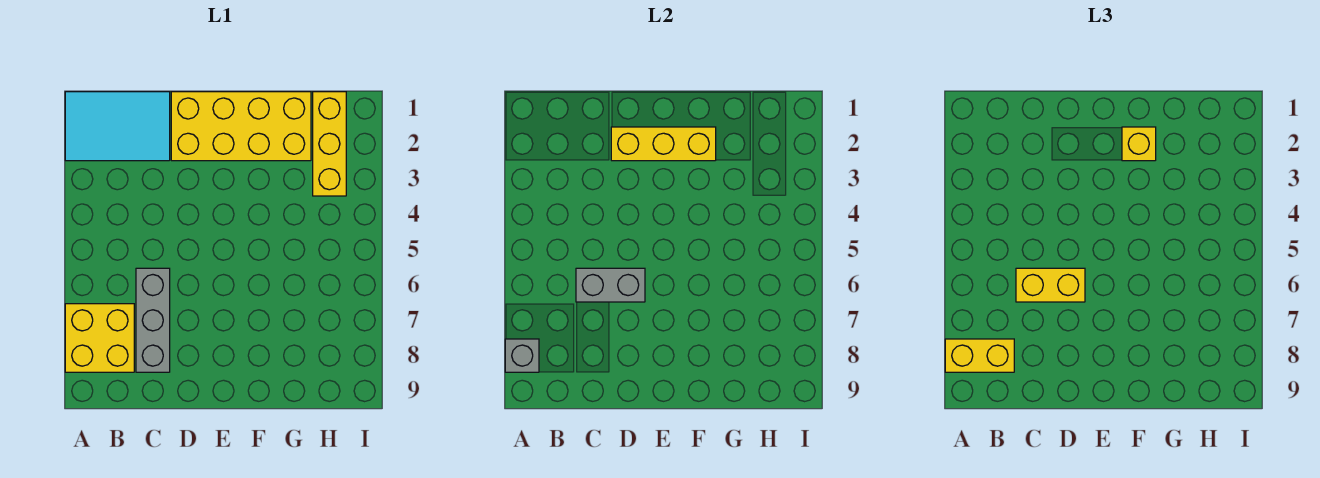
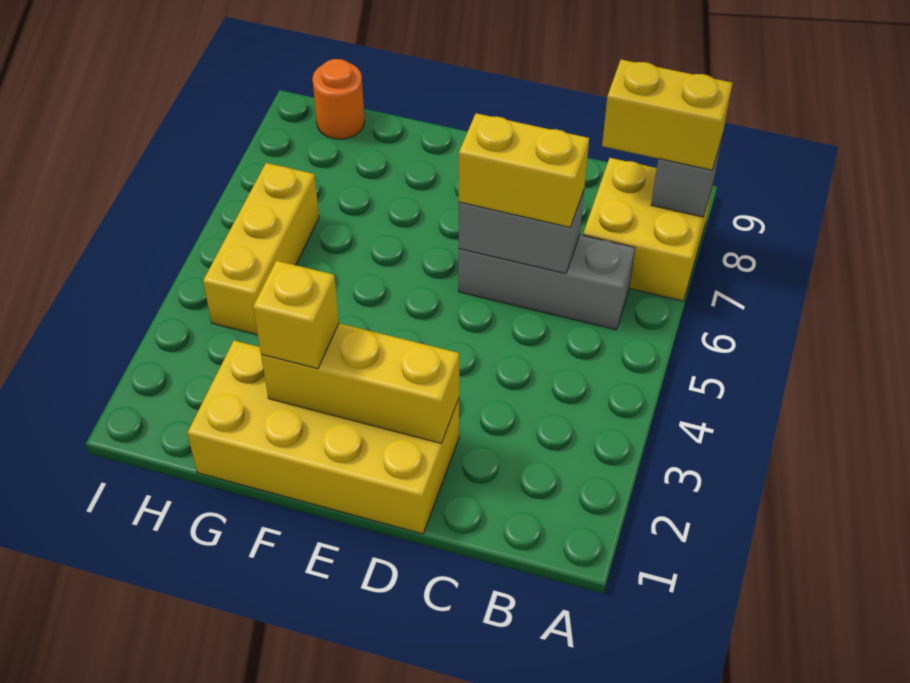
cyan 2x3 tile [65,92,170,161] -> none
grey 1x3 brick [136,268,170,372] -> grey 1x3 brick turned to [458,235,635,330]
yellow 1x3 brick [313,92,346,196] -> yellow 1x3 brick moved to [203,163,319,335]
none -> orange 1x1 round brick [312,59,365,139]

